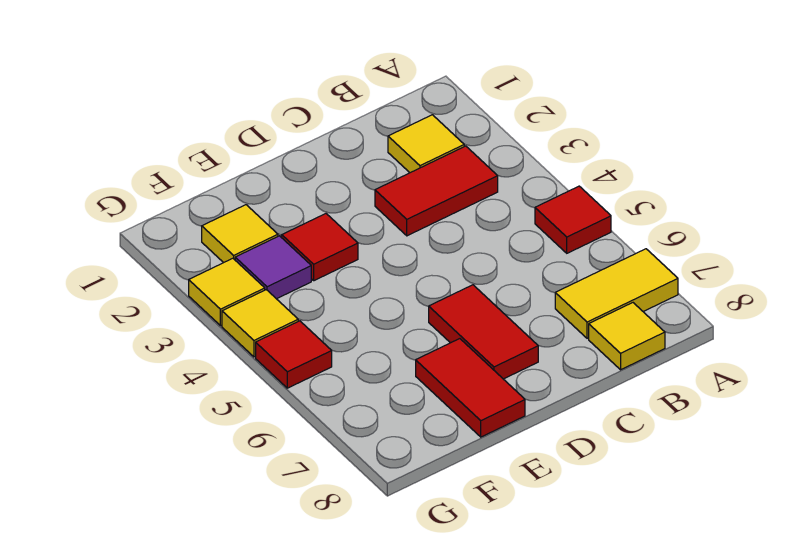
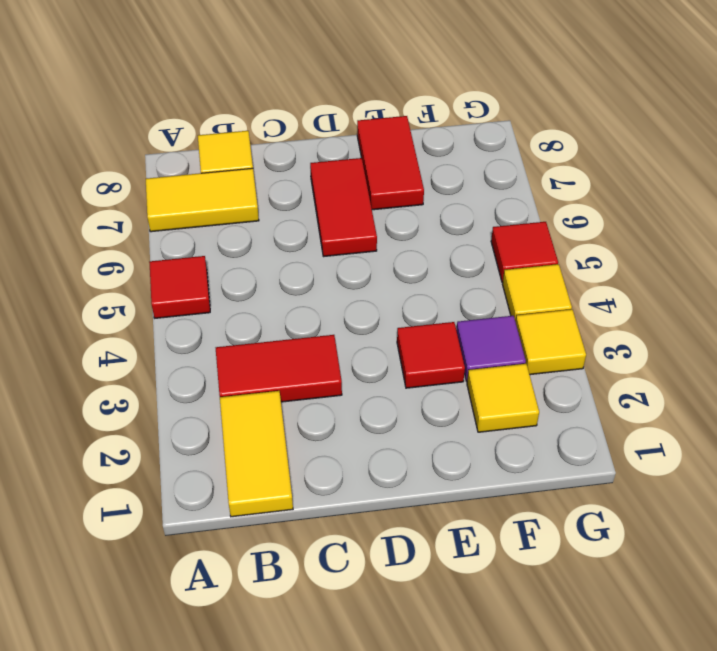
yellow 1x1 tile [388,115,464,173] -> yellow 1x2 tile [220,391,293,517]

